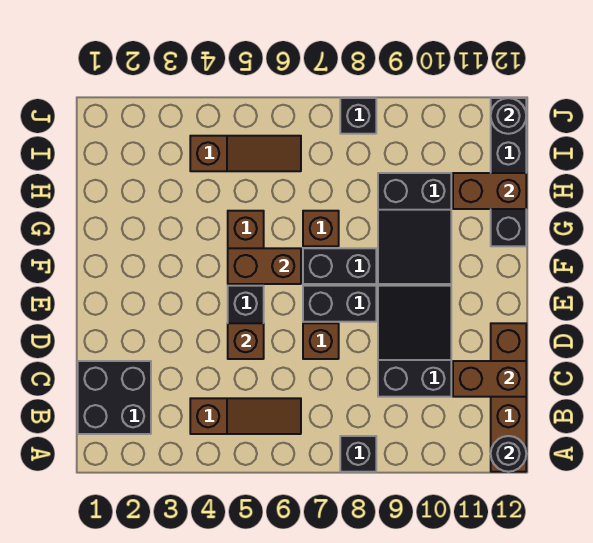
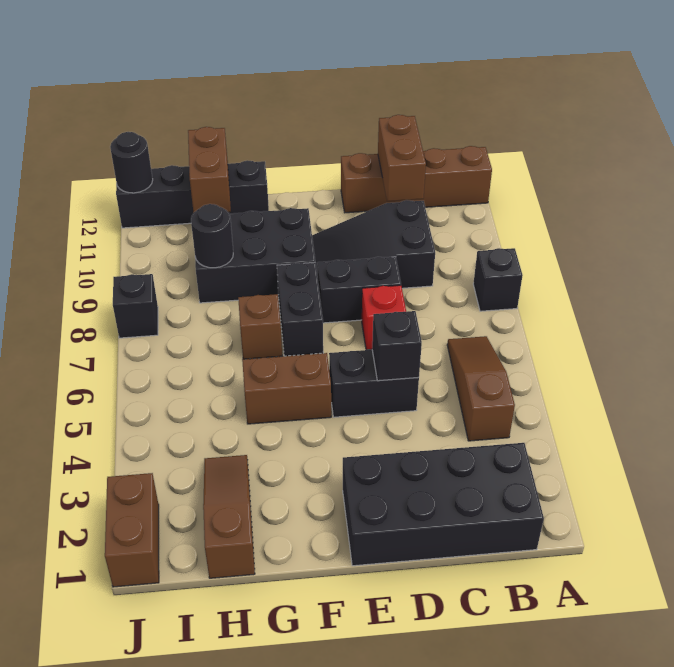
black 1x1 round brick [491,436,526,472] -> black 1x1 round brick moved to [191,204,233,268]
black 2x2 brick [78,361,151,434] -> black 2x4 brick [343,443,544,566]
brown 1x1 brick [228,323,264,359] -> black 1x1 brick [372,311,422,381]
brown 1x1 brick [303,323,339,359] -> red 1x1 brick [362,285,406,350]
black 1x2 brick [303,286,376,322] -> black 1x2 brick turned to [317,257,401,323]
brown 1x2 brick [228,248,301,284] -> brown 1x2 brick moved to [105,473,159,587]
black 2x3 slope [378,173,451,284] -> black 2x3 brick [195,208,315,303]
brown 1x3 slope [190,136,301,171] -> brown 1x3 slope moved to [203,455,255,578]

